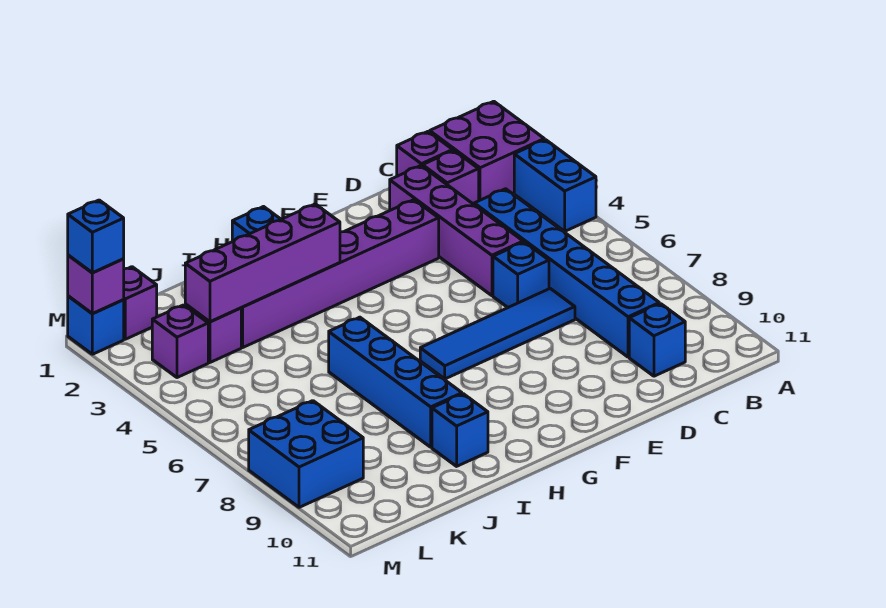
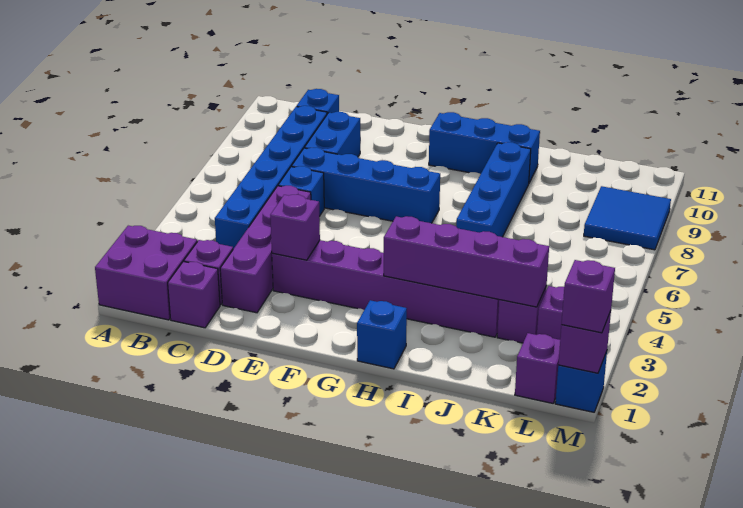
blue 1x2 brick [514,140,596,231] -> blue 1x2 brick moved to [305,112,360,157]
blue 1x4 tile [420,289,575,379] -> blue 1x4 brick [292,148,440,223]
none -> purple 1x1 brick [270,195,320,260]
blue 1x1 brick [432,394,488,466] -> blue 1x3 brick [429,112,540,183]
blue 2x2 brick [249,401,363,507] -> blue 2x2 tile [584,186,671,250]
blue 1x1 brick [68,200,124,273] -> purple 1x1 brick [562,260,615,333]

